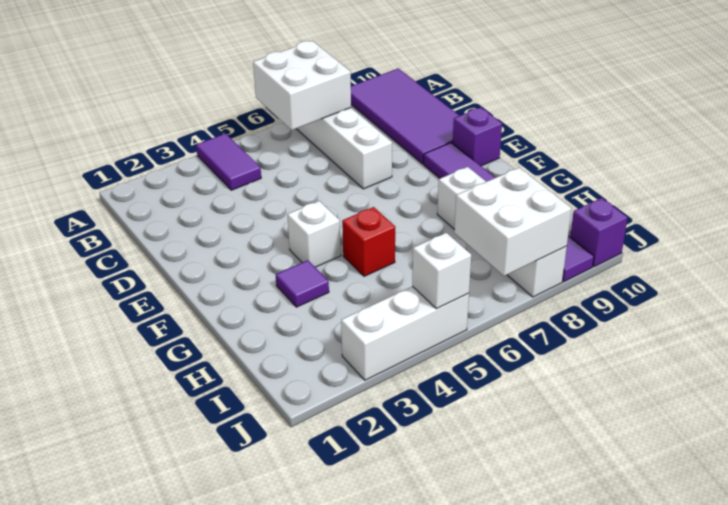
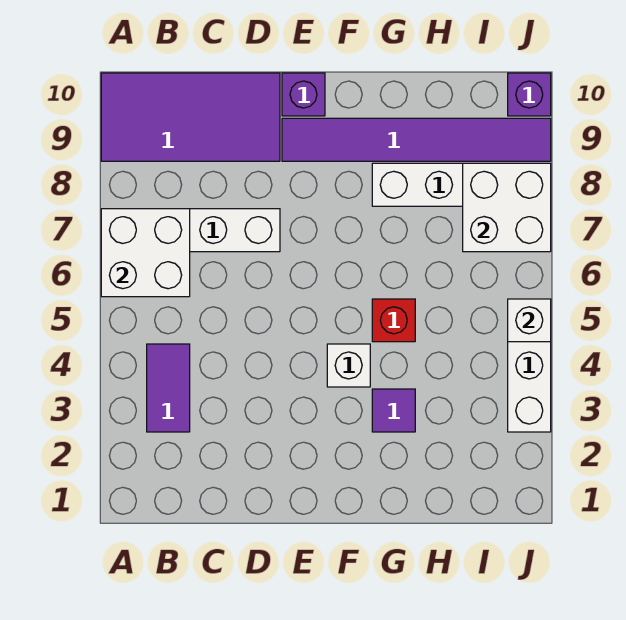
purple 1x2 tile [196,134,261,190] -> purple 1x2 tile turned to [147,344,190,432]

